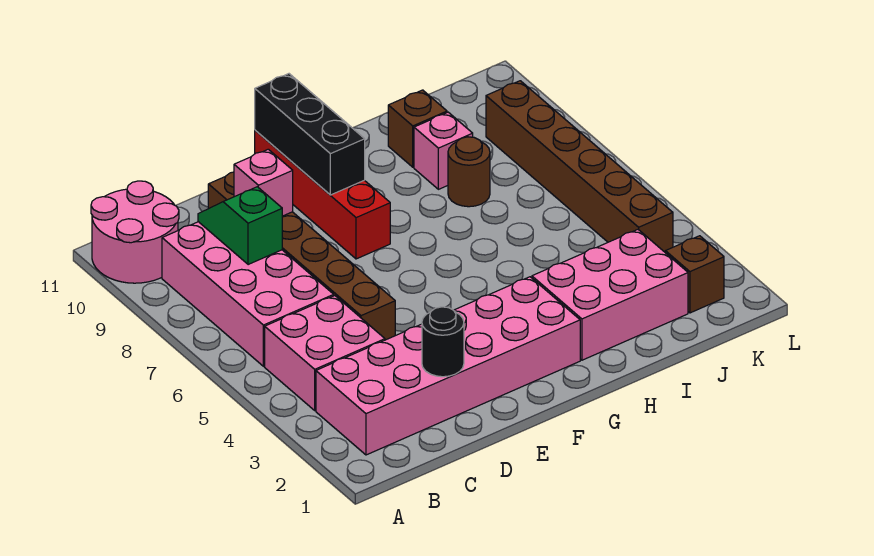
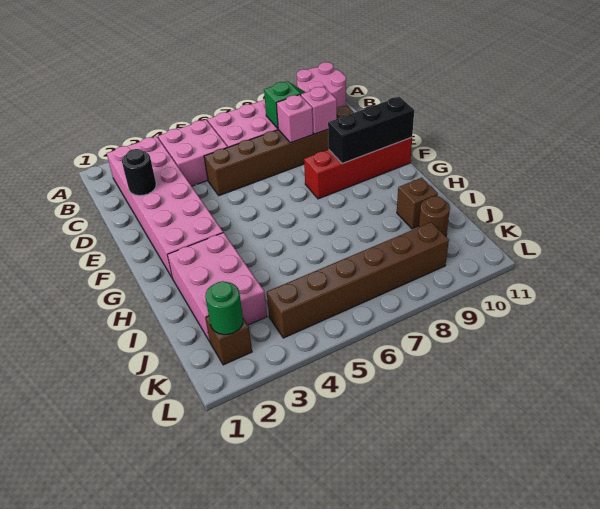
brown 1x1 round brick [448,137,490,207] -> brown 1x1 round brick moved to [419,196,450,236]
pink 1x1 brick [414,112,473,189] -> pink 1x1 brick moved to [276,95,313,143]
none -> green 1x1 round brick [205,281,243,335]

